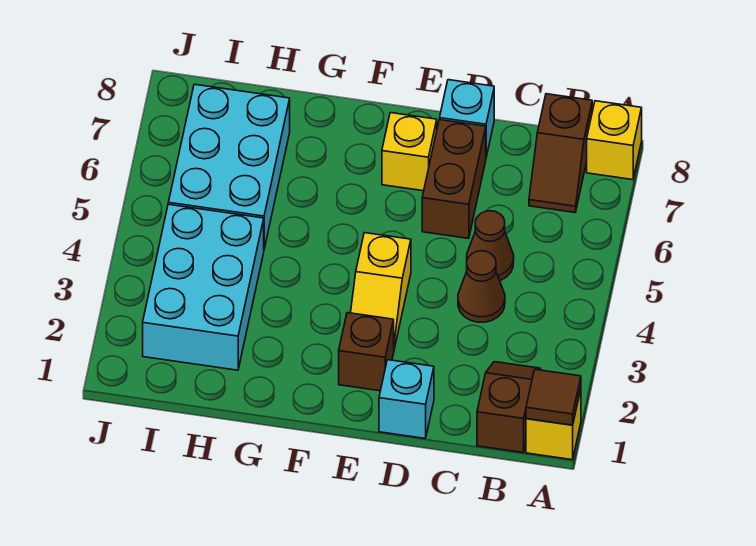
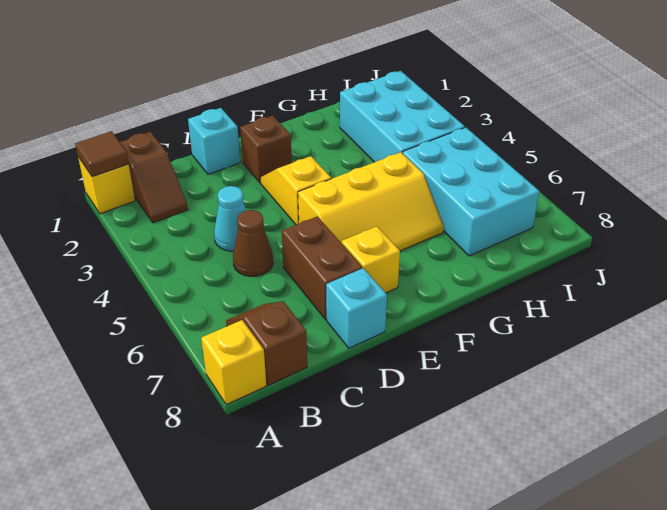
brown 1x1 cone [458,251,505,322] -> cyan 1x1 cone [214,186,246,251]
none -> yellow 2x3 slope [298,152,444,251]

